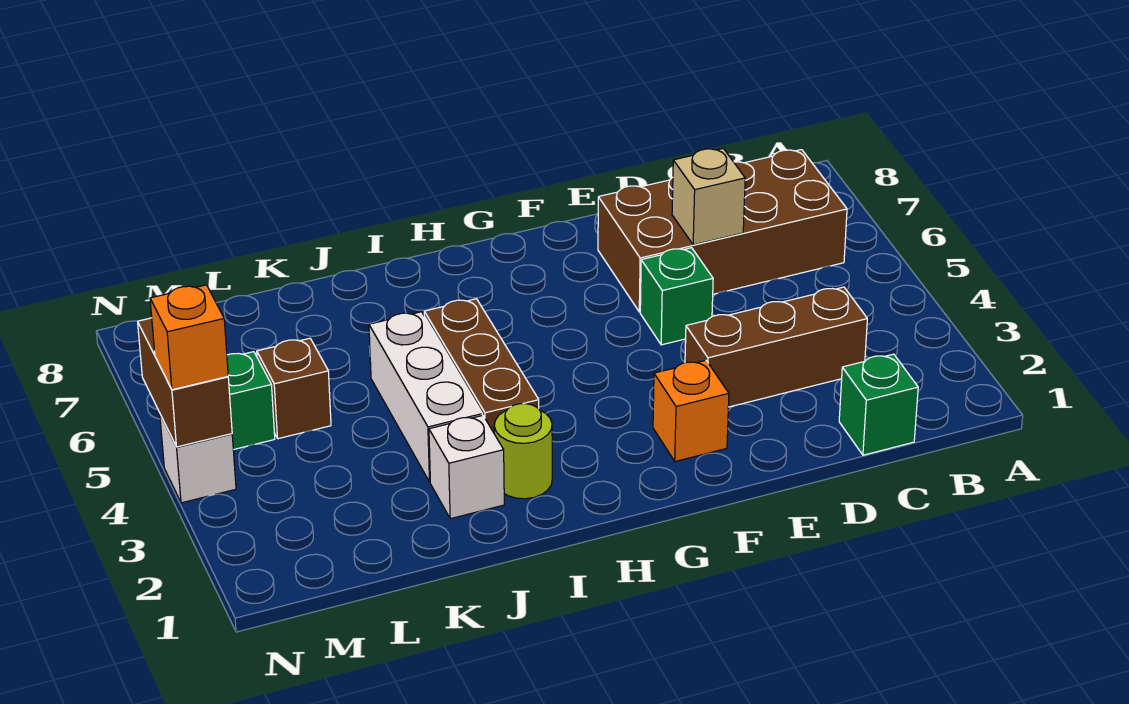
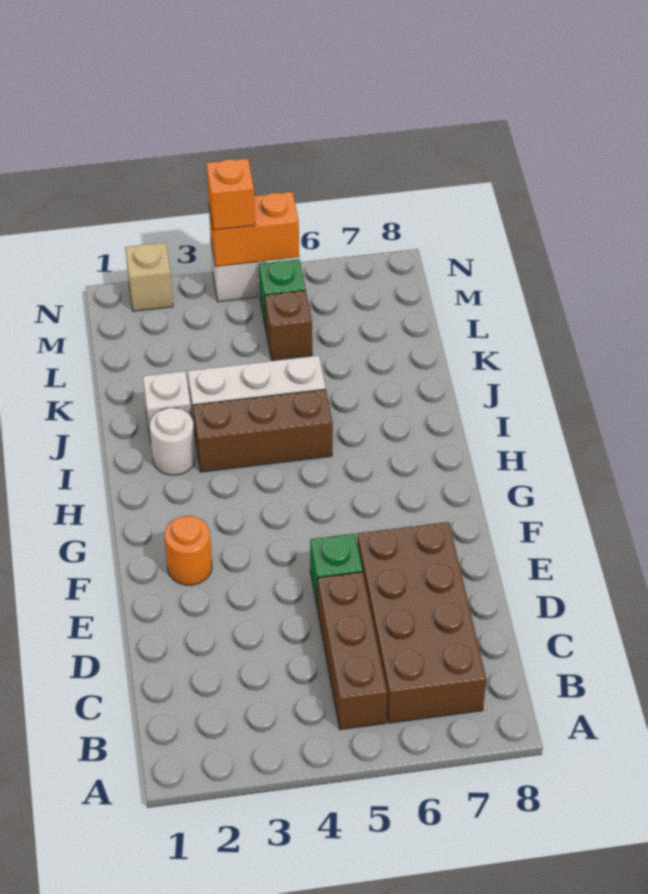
green 1x1 brick [839,354,918,455] -> none
brown 1x3 brick [685,287,867,407] -> brown 1x3 brick moved to [317,572,387,730]
tan 1x1 brick [672,148,745,245] -> tan 1x1 brick moved to [125,243,173,311]
orange 1x1 brick [653,360,729,462] -> orange 1x1 round brick [165,516,212,585]
lime 1x1 round brick [494,404,552,499] -> white 1x1 round brick [150,408,196,475]
brown 1x2 brick [138,318,232,447] -> orange 1x2 brick [209,192,299,267]

